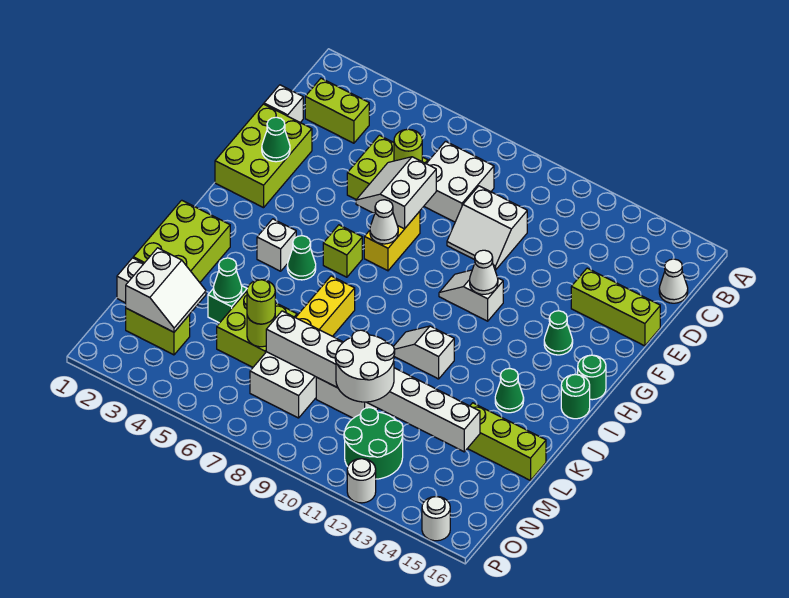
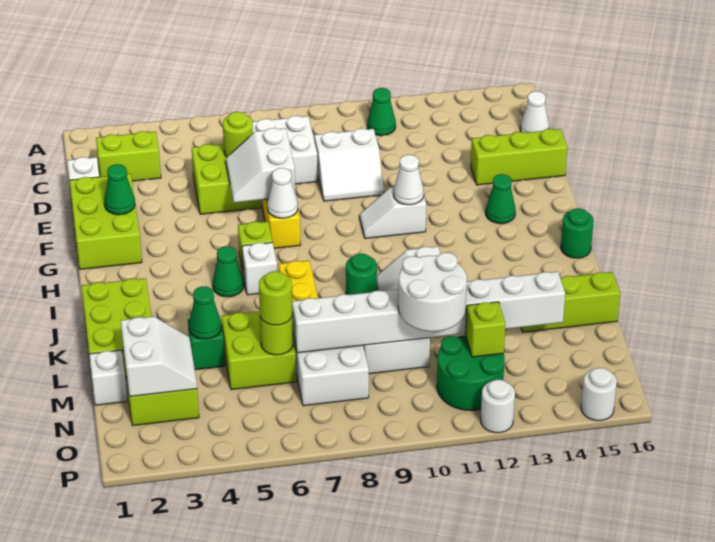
green 1x1 round brick [578,355,606,400] -> green 1x1 round brick moved to [346,254,377,295]
white 1x1 brick [257,219,296,271] -> white 1x1 brick moved to [242,242,277,295]
green 1x1 cone [495,369,524,413] -> green 1x1 cone moved to [367,88,396,136]
none -> lime 1x1 brick [465,302,505,357]

